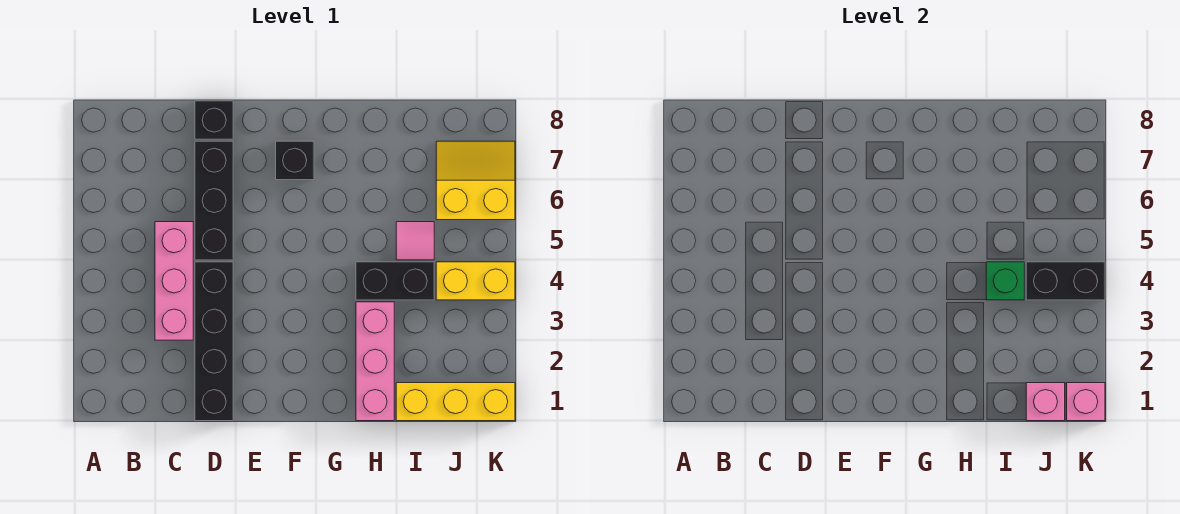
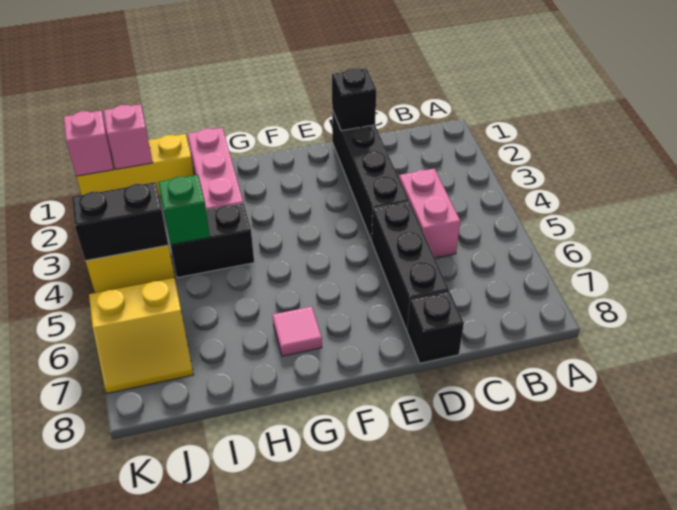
pink 1x3 brick [155,222,193,340] -> pink 1x2 brick [399,169,460,258]
black 1x1 brick [276,141,314,180] -> black 1x1 brick moved to [332,68,376,131]
pink 1x1 tile [396,222,434,260] -> pink 1x1 tile moved to [273,307,322,356]

